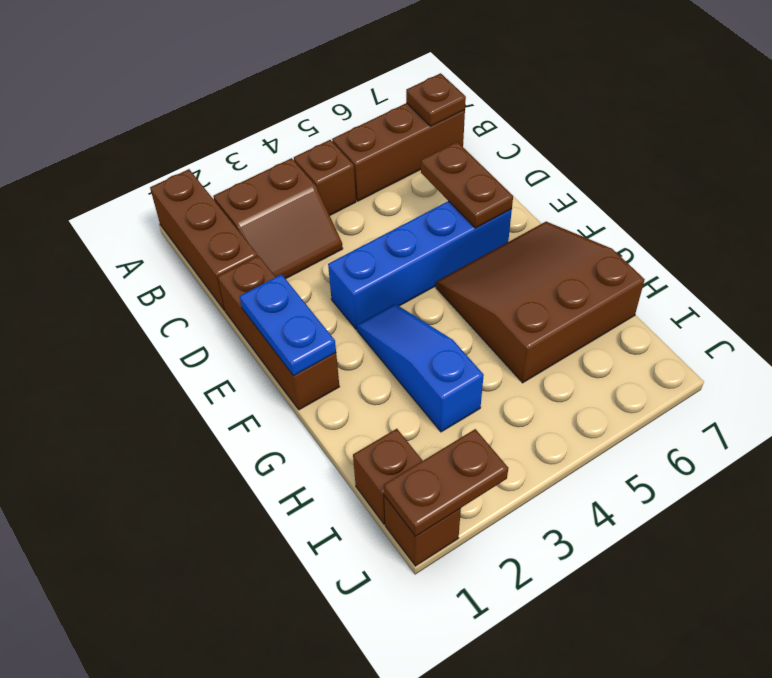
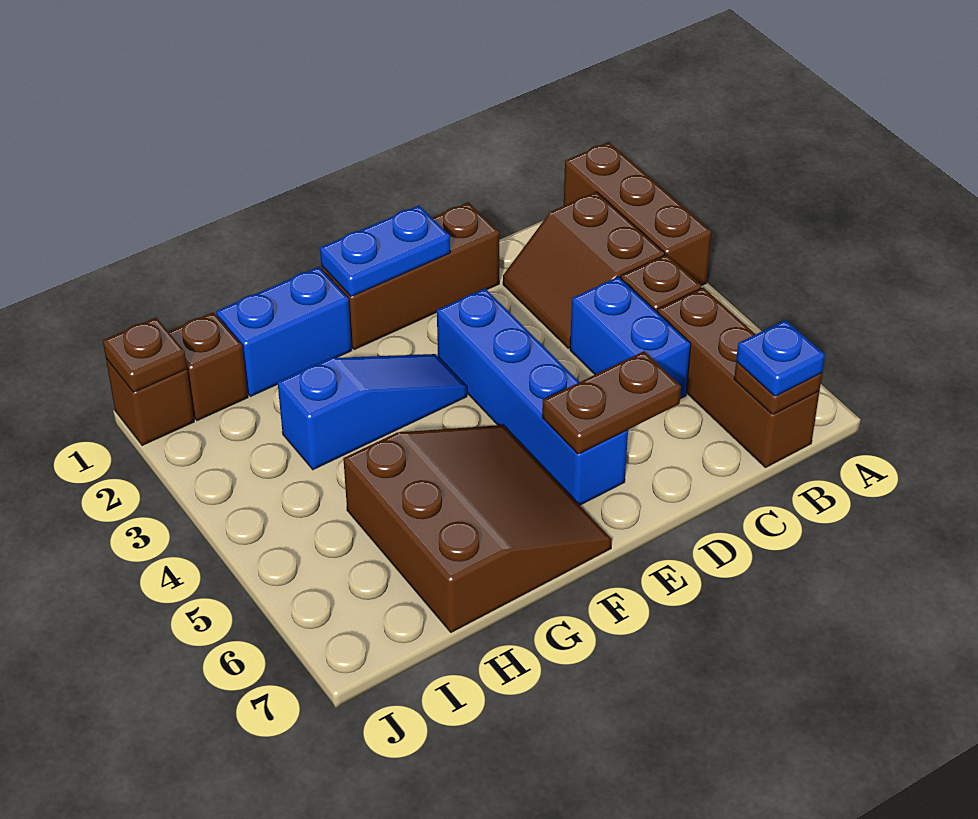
brown 1x3 brick [150,169,258,310] -> brown 1x3 brick turned to [564,142,712,286]
none -> blue 1x1 plate [736,320,825,396]
none -> blue 1x2 brick [570,277,691,399]
none -> blue 1x2 brick [216,267,352,396]
brown 1x2 plate [384,429,508,536] -> brown 1x1 plate [103,318,187,392]

